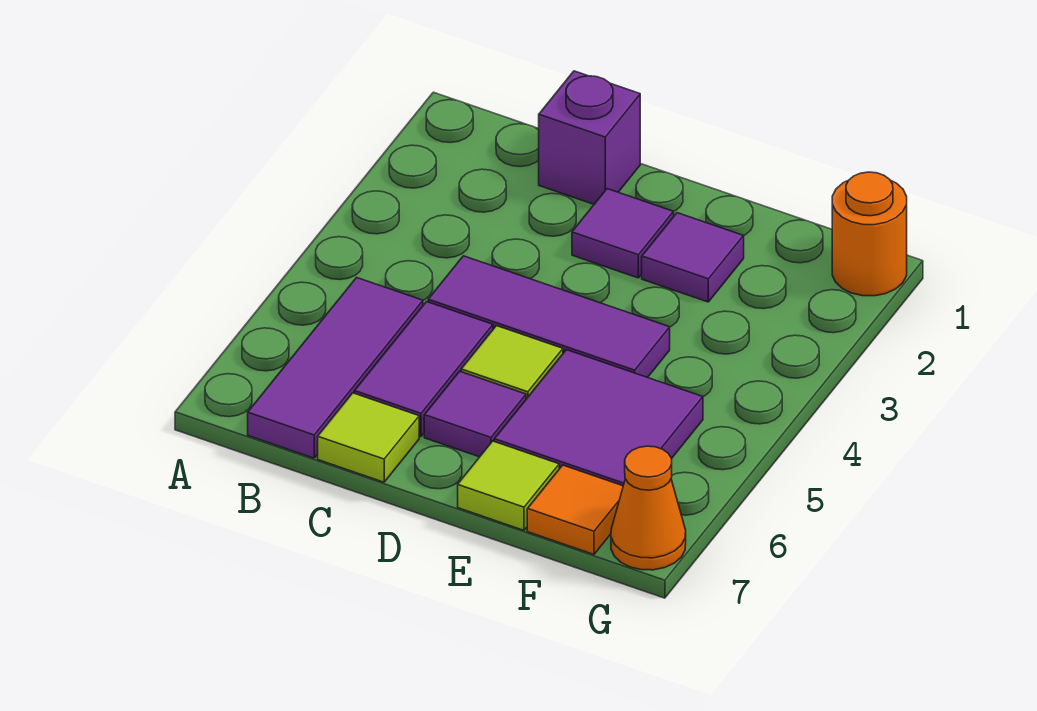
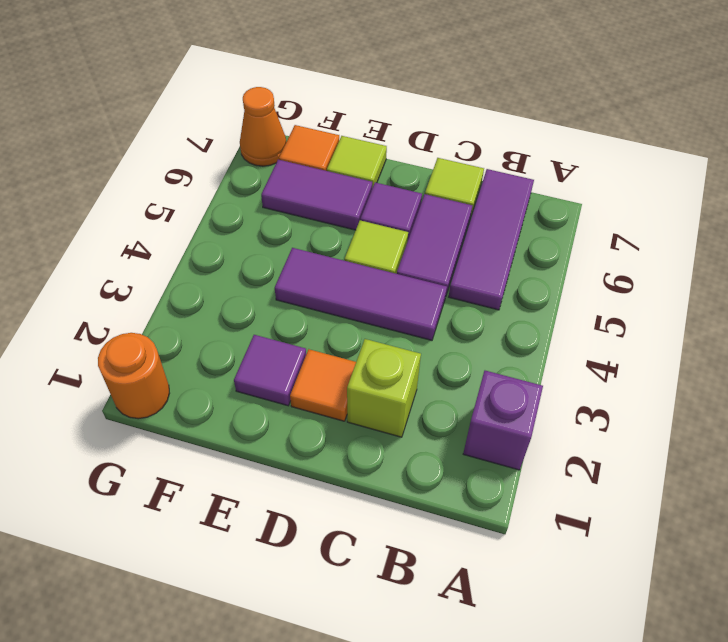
purple 1x1 brick [539,71,640,204] -> purple 1x1 brick moved to [463,371,543,470]
none -> lime 1x1 brick [347,339,421,437]
purple 1x1 tile [572,189,674,278] -> orange 1x1 tile [290,349,356,421]
purple 2x2 tile [494,350,703,486] -> purple 1x2 tile [261,160,372,230]

